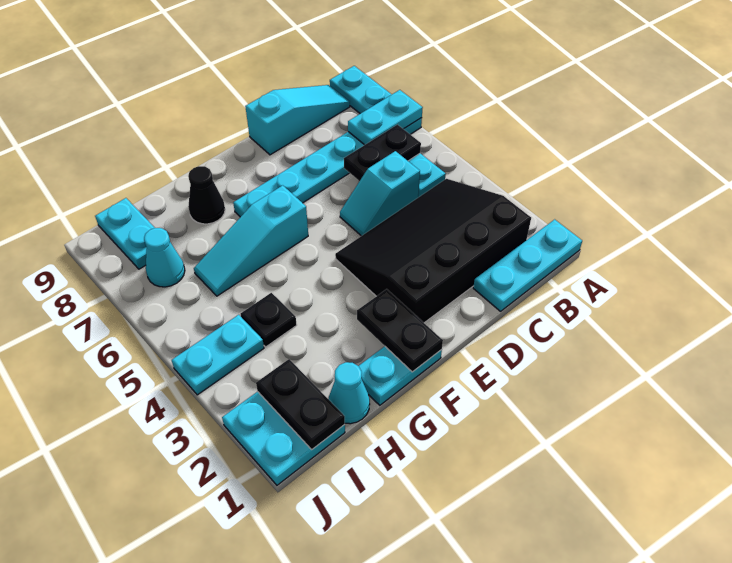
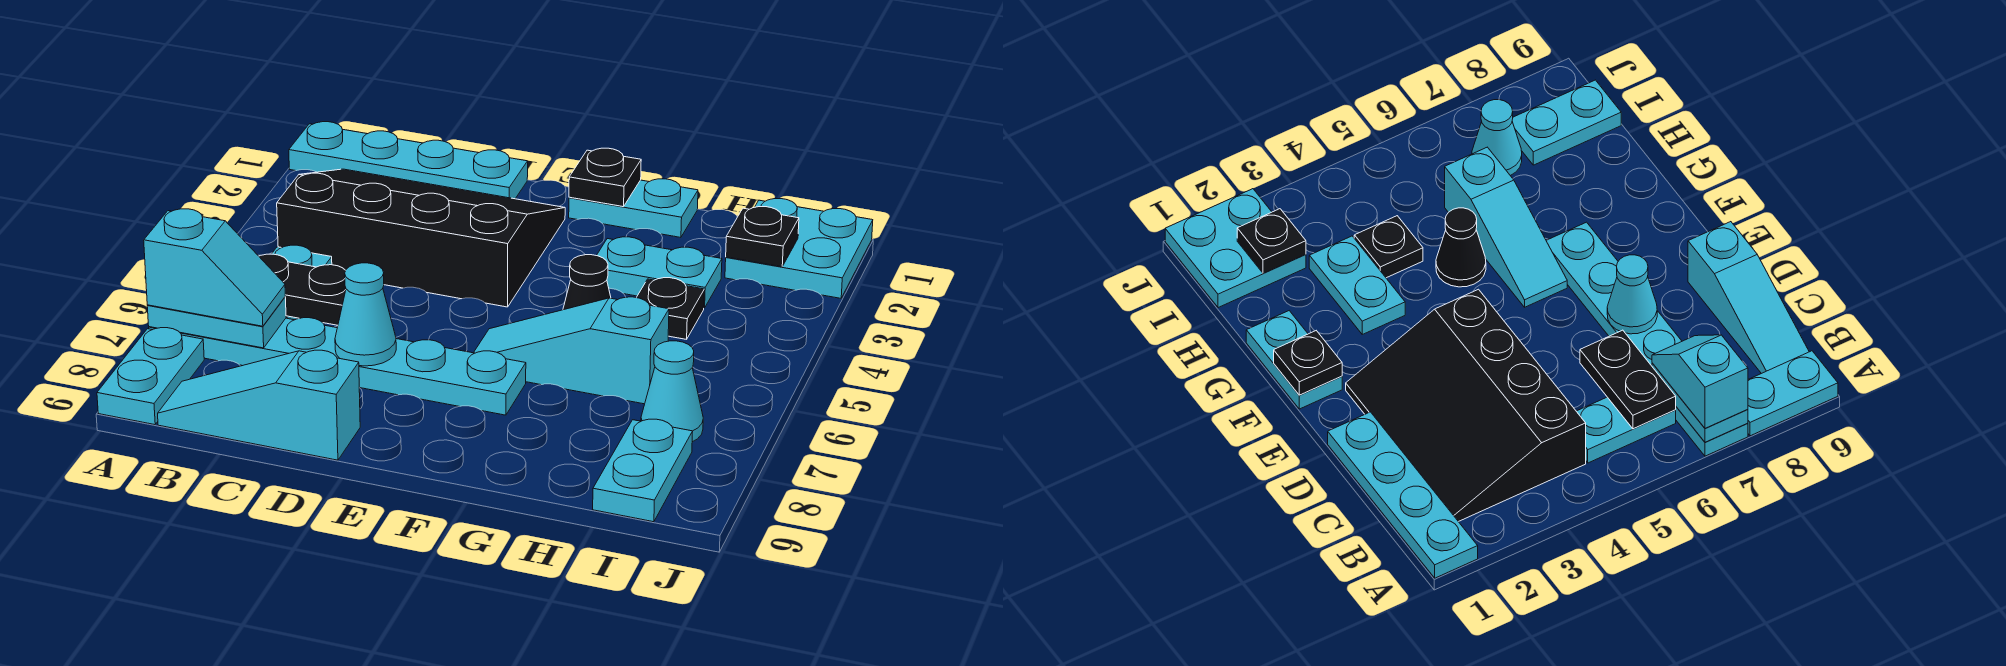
cyan 1x3 plate [473,219,582,311] -> cyan 1x4 plate [289,122,528,199]
black 3x4 slope [335,179,531,323] -> black 3x4 slope turned to [277,169,565,307]
cyan 1x2 slope [340,151,420,236] -> cyan 1x2 slope moved to [144,209,285,326]
black 1x2 plate [357,289,443,372] -> black 1x1 plate [569,148,641,207]
cyan 1x3 slope [194,185,308,296] -> cyan 1x3 slope turned to [474,297,669,404]
black 1x1 cone [188,166,225,224] -> black 1x1 cone moved to [563,255,611,310]
cyan 1x1 cone [329,362,370,424] -> cyan 1x1 cone moved to [335,263,396,366]
black 1x2 plate [256,359,345,449] -> black 1x1 plate [726,207,799,267]
cyan 1x2 plate [172,315,264,395] -> cyan 1x2 plate moved to [596,237,722,308]

